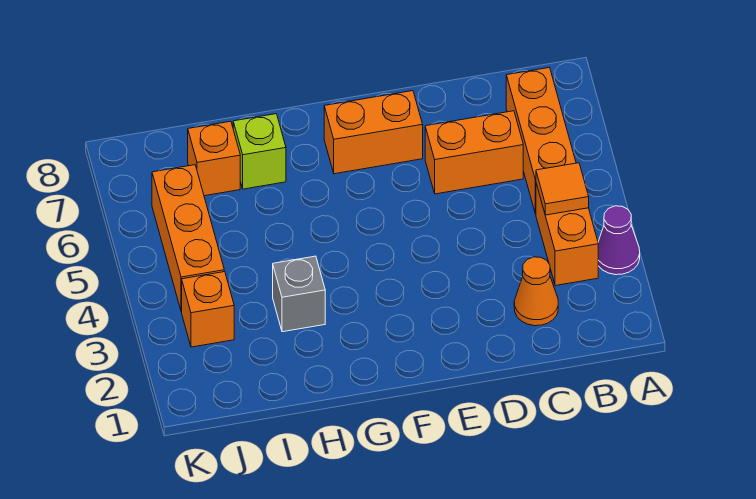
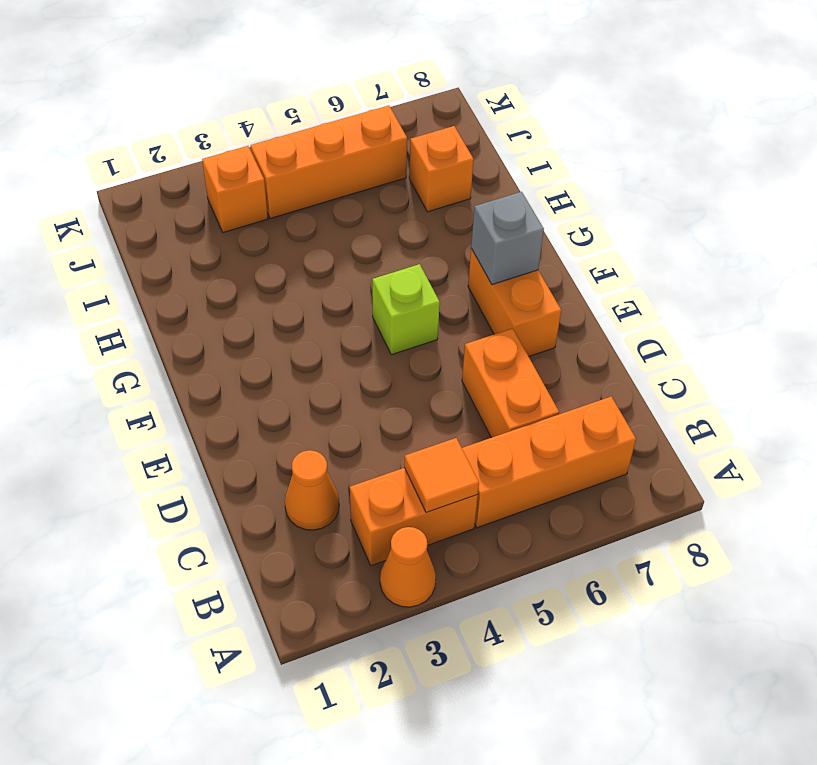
purple 1x1 cone [598,206,640,275] -> orange 1x1 cone [380,527,436,607]
grey 1x1 brick [273,256,325,332] -> grey 1x1 brick moved to [471,192,544,285]
lime 1x1 brick [233,114,286,189] -> lime 1x1 brick moved to [372,264,440,355]

